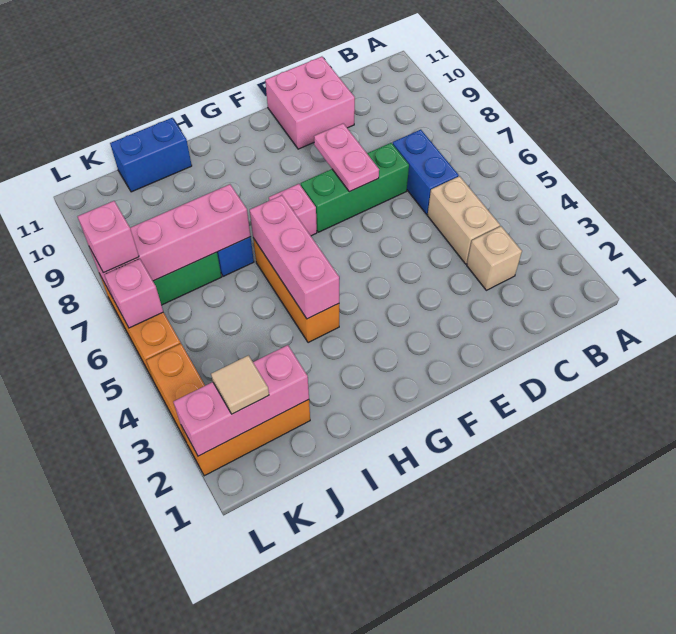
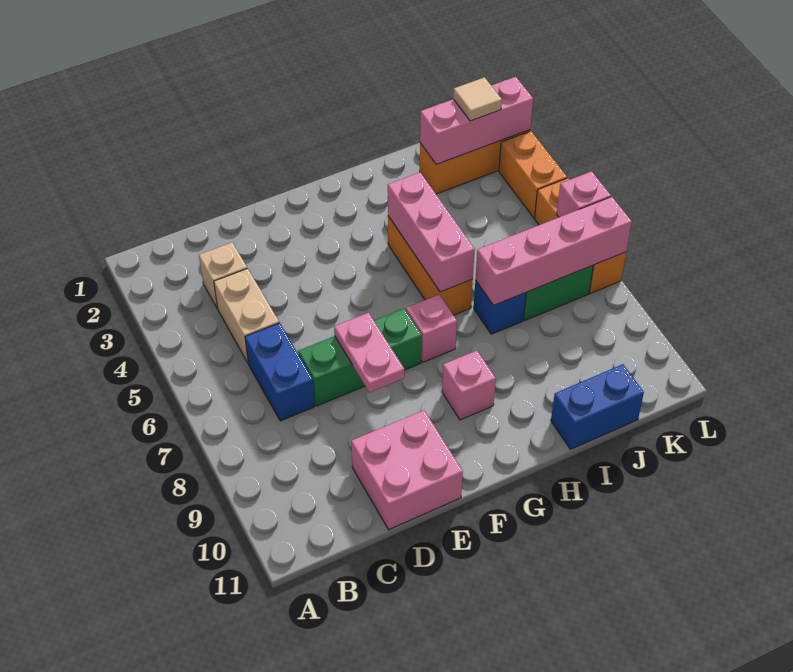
pink 1x1 brick [78,201,139,273] -> pink 1x1 brick moved to [442,351,496,420]

